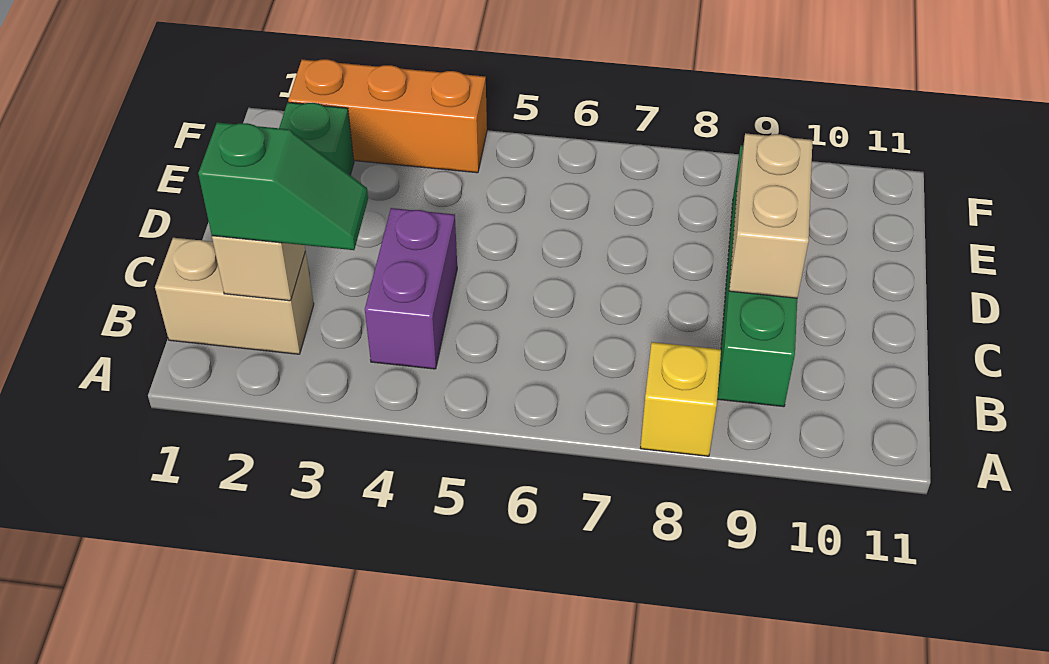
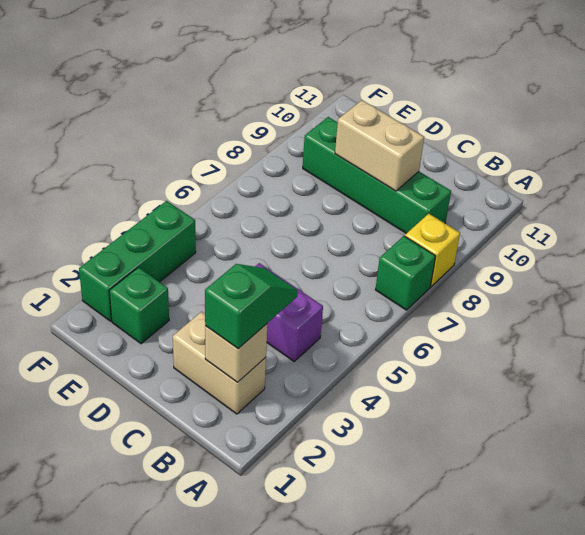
none -> green 1x1 brick [375,236,436,310]
tan 1x2 brick [155,238,314,354] -> tan 1x2 brick turned to [173,312,266,414]
orange 1x3 brick [288,59,487,173] -> green 1x3 brick [79,201,196,321]

